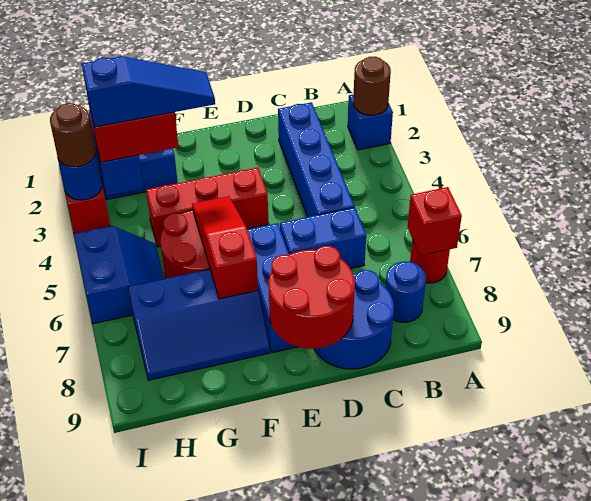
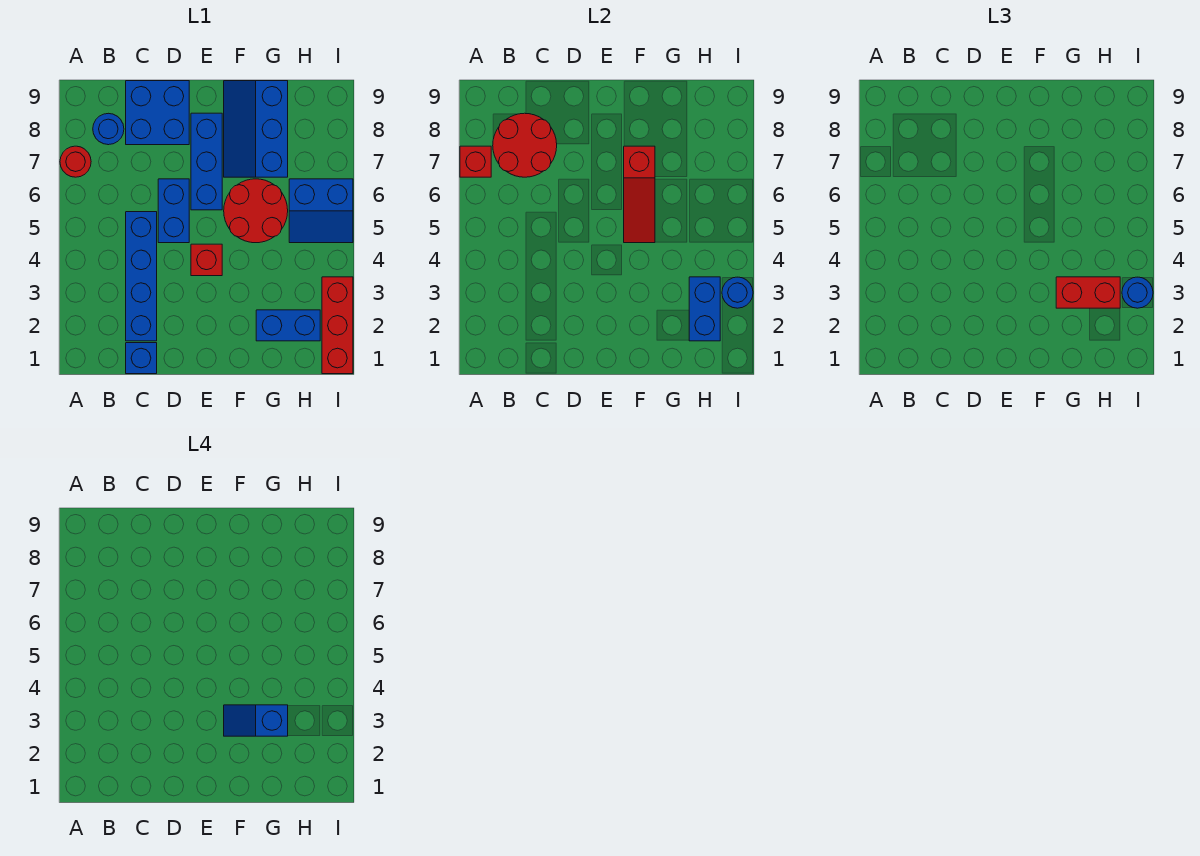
blue 1x1 brick [348,94,393,150] -> blue 1x1 brick moved to [126,343,157,374]
brown 1x1 round brick [353,57,391,115] -> none
blue 1x2 brick [280,207,366,269] -> blue 1x2 brick turned to [158,179,189,243]
blue 2x2 round brick [314,270,394,369] -> blue 2x2 brick [126,81,189,145]
red 2x2 round brick [269,246,355,349] -> red 2x2 round brick moved to [493,113,557,177]
red 1x3 brick [146,168,269,247] -> red 1x1 brick [191,244,222,276]
blue 1x3 slope [82,56,215,127] -> blue 1x2 slope [224,705,288,736]
blue 2x3 slope [128,269,270,380] -> blue 2x3 slope turned to [224,81,288,177]
blue 2x2 slope [74,226,164,324] -> blue 2x2 slope turned to [289,179,353,243]
brown 1x1 round brick [50,103,96,167] -> blue 1x1 round brick [1122,277,1153,308]

